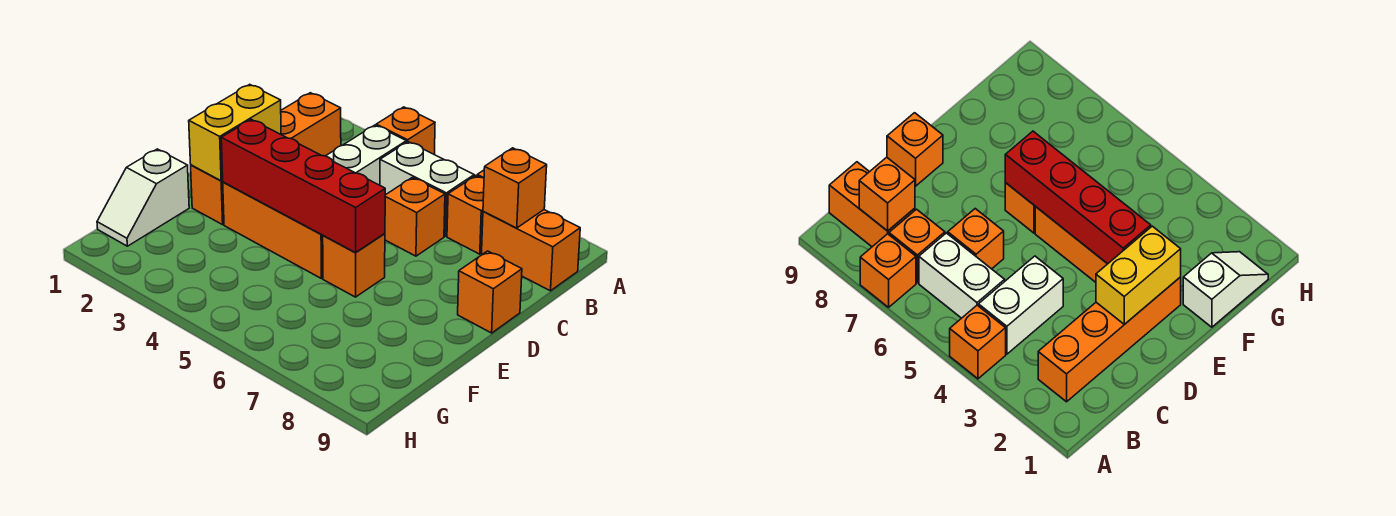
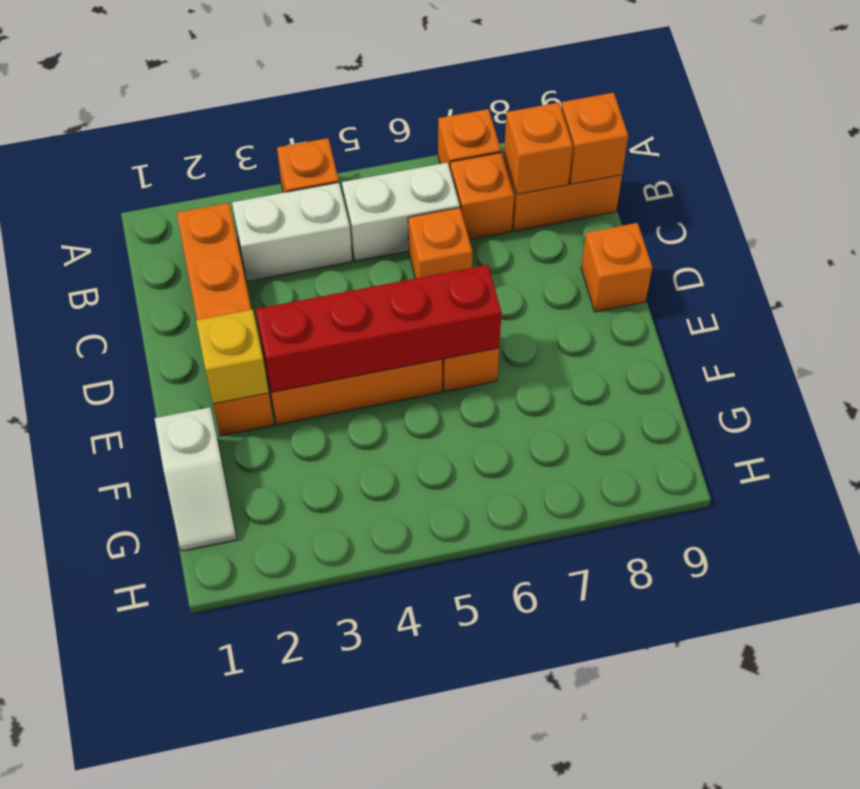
white 1x2 brick [326,125,406,185] -> white 1x2 brick turned to [232,183,352,281]
none -> orange 1x1 brick [561,93,628,184]
yellow 1x2 brick [189,84,281,181] -> yellow 1x1 brick [196,310,269,404]

